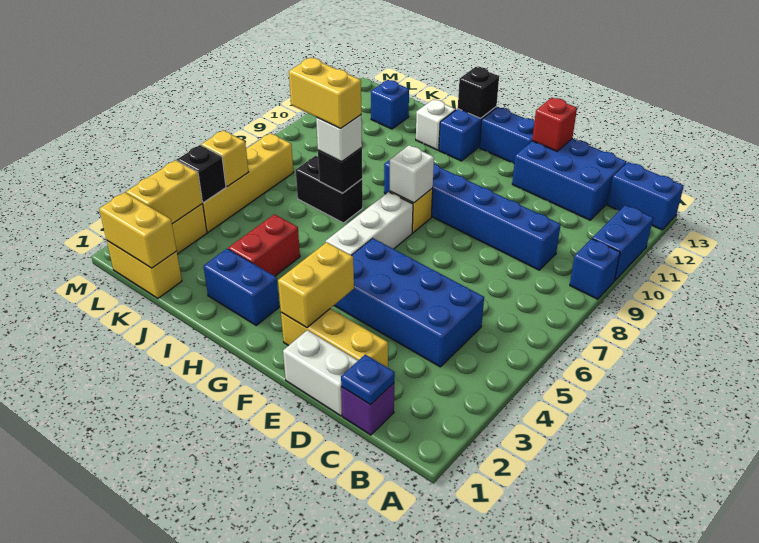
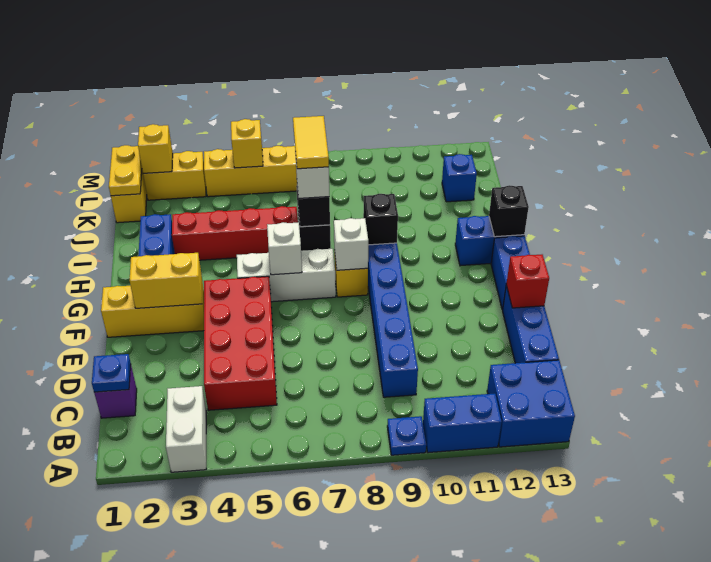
blue 1x1 brick [570,239,620,299] -> blue 1x1 plate [387,416,426,455]
blue 1x2 brick [608,162,684,230] -> blue 2x2 brick [487,360,575,447]
blue 2x4 brick [334,238,484,367] -> red 2x4 brick [204,276,277,410]
blue 2x3 brick [512,138,626,220] -> blue 1x3 brick [503,285,559,363]
white 1x2 brick [283,330,358,416] -> white 1x2 brick moved to [166,386,206,472]
yellow 1x3 brick [281,309,388,368] -> yellow 1x3 brick turned to [101,282,204,337]
red 1x2 brick [228,214,300,276] -> red 1x4 brick [172,206,298,260]
yellow 1x2 brick [289,58,361,128] -> yellow 1x2 tile [293,116,329,169]
white 1x1 brick [416,99,456,150] -> white 1x1 brick moved to [267,222,302,275]
yellow 1x2 brick [99,192,177,268] -> yellow 1x2 plate [109,145,142,196]
yellow 1x2 brick [126,160,203,224] -> yellow 1x1 brick [138,124,173,173]
black 1x1 brick [177,145,226,202] -> black 1x1 brick moved to [363,194,398,245]

